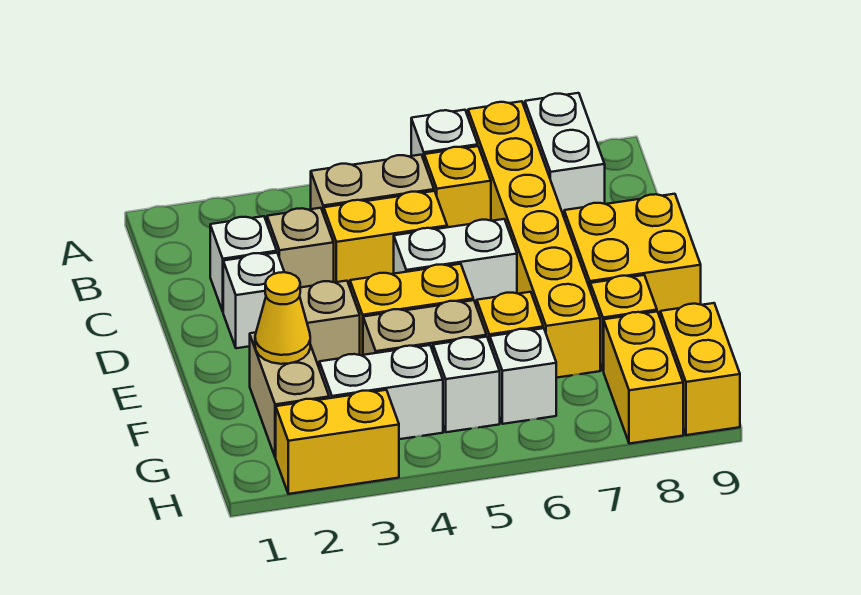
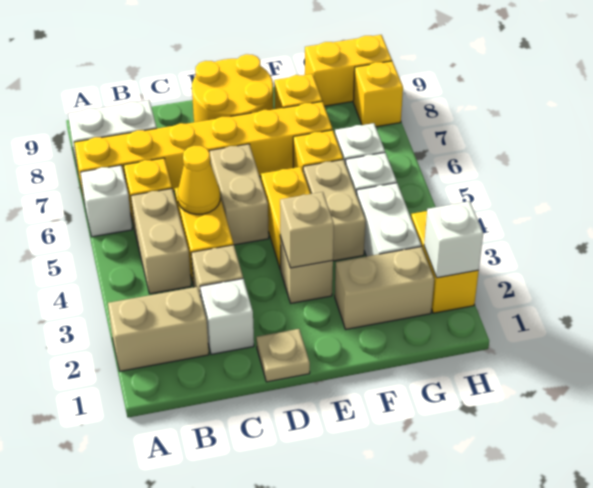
none -> tan 1x2 brick [108,287,209,371]
none -> tan 1x1 plate [256,329,310,382]
white 1x1 brick [223,253,284,348] -> white 1x1 brick moved to [424,201,483,278]
white 1x2 brick [394,219,517,307] -> tan 1x2 brick [209,144,269,245]
yellow 2x2 brick [564,194,701,317] -> yellow 2x2 round brick [192,54,273,122]
none -> tan 1x1 brick [280,192,334,268]
yellow 1x1 cone [255,272,310,364] -> yellow 1x1 cone moved to [178,146,220,214]
yellow 1x2 brick [604,312,683,444] -> yellow 1x1 brick [353,61,403,127]

